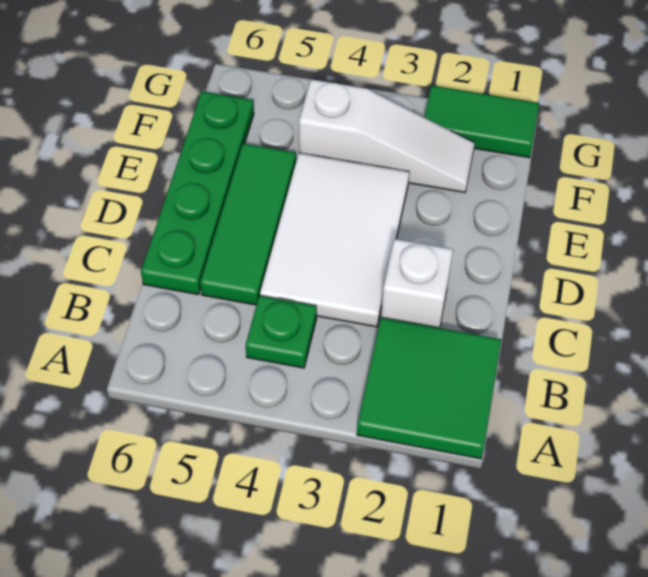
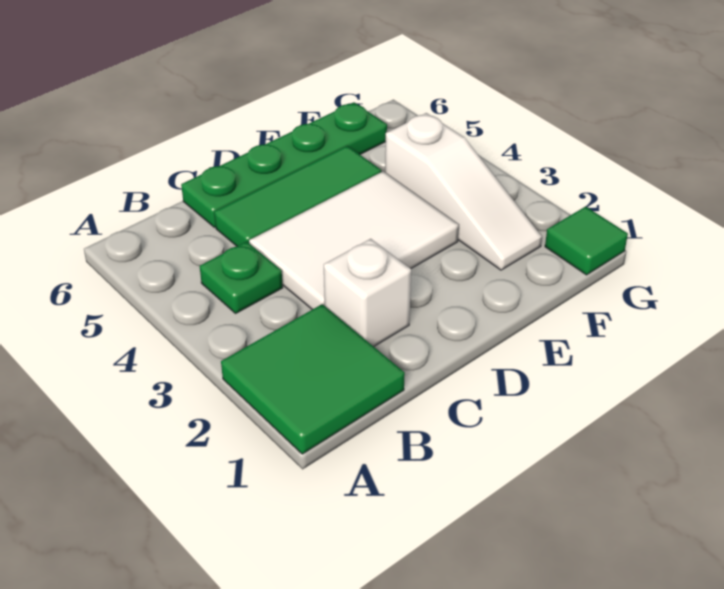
green 1x2 tile [424,86,539,158] -> green 1x1 tile [545,206,628,275]

